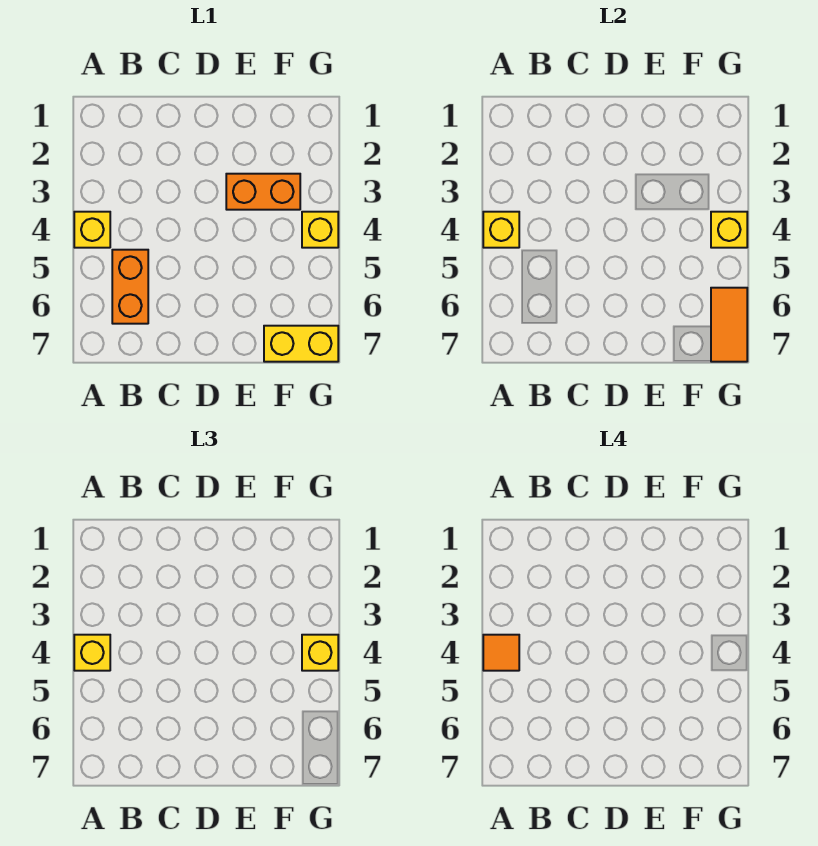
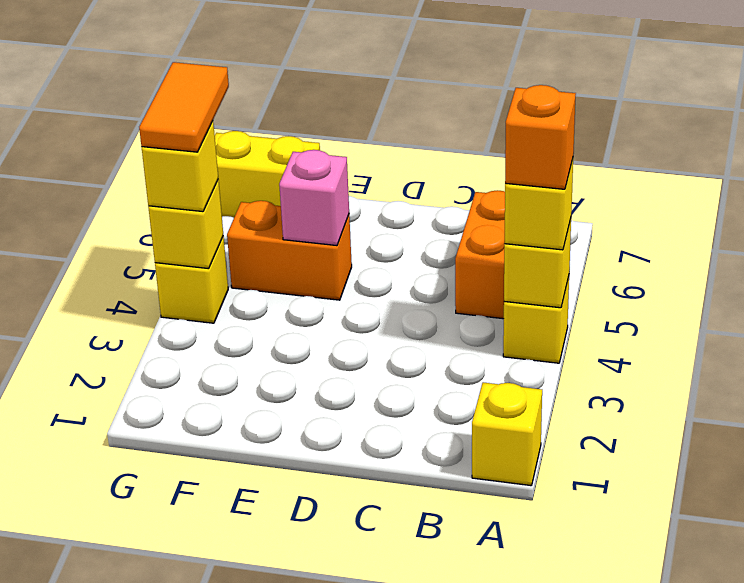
none -> yellow 1x1 brick [472,382,542,486]
orange 1x1 tile [483,635,519,671] -> orange 1x1 brick [505,85,576,189]
orange 1x2 brick [226,174,300,210] -> orange 1x2 brick moved to [227,201,352,300]
none -> pink 1x1 brick [279,150,349,246]
orange 1x2 tile [711,288,747,362] -> orange 1x2 tile moved to [139,62,229,152]

